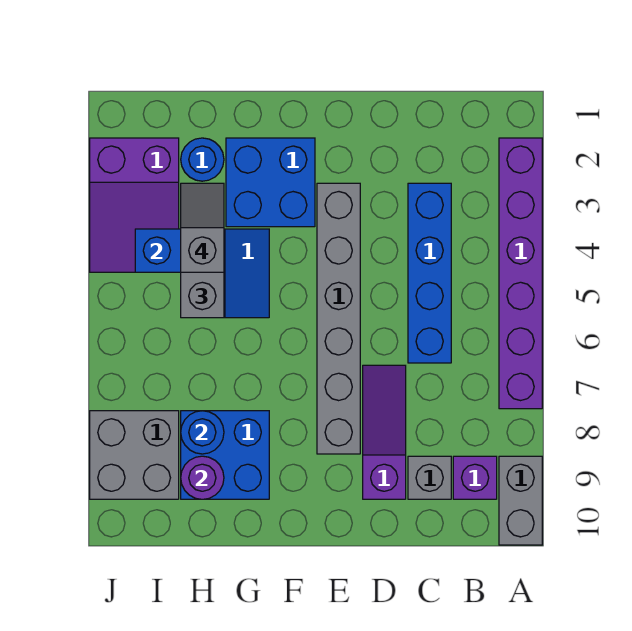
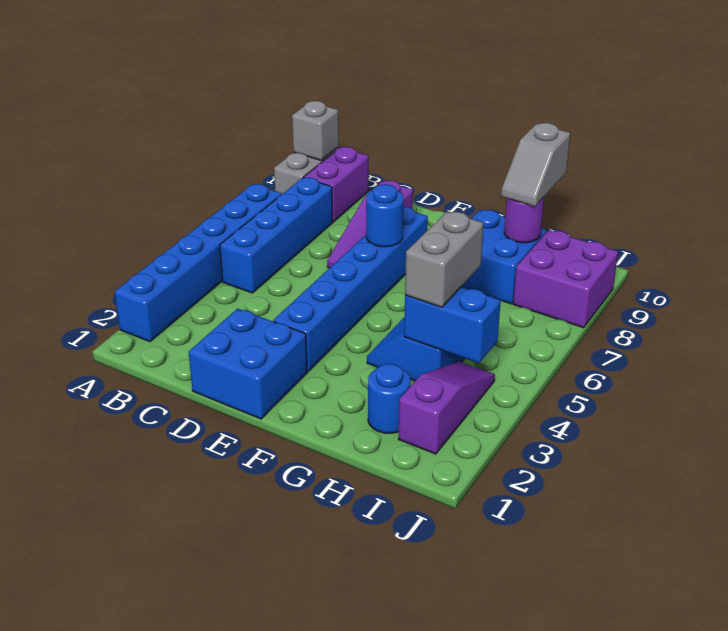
purple 1x6 brick [499,138,542,409] -> blue 1x6 brick [115,184,282,342]
purple 1x1 brick [453,456,497,499] -> purple 1x2 brick [304,147,369,222]
blue 1x4 brick [408,183,451,363] -> blue 1x4 brick moved to [220,177,333,293]
grey 1x1 brick [408,456,451,499] -> grey 1x1 brick moved to [292,101,339,161]
grey 1x6 brick [317,183,360,454] -> blue 1x6 brick [273,207,428,372]
blue 2x2 brick [226,138,315,227] -> blue 2x2 brick moved to [189,309,307,419]
grey 1x2 slope [181,183,224,272] -> grey 1x2 slope moved to [501,123,570,206]
blue 1x1 round brick [181,411,224,454] -> blue 1x1 round brick moved to [366,184,404,247]
purple 2x3 slope [90,138,179,272] -> purple 1x3 slope [399,362,495,454]
grey 2x2 brick [90,411,179,499] -> purple 2x2 brick [513,230,618,328]

